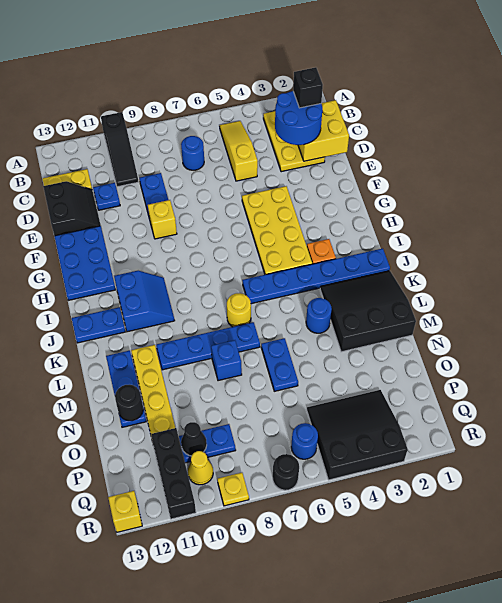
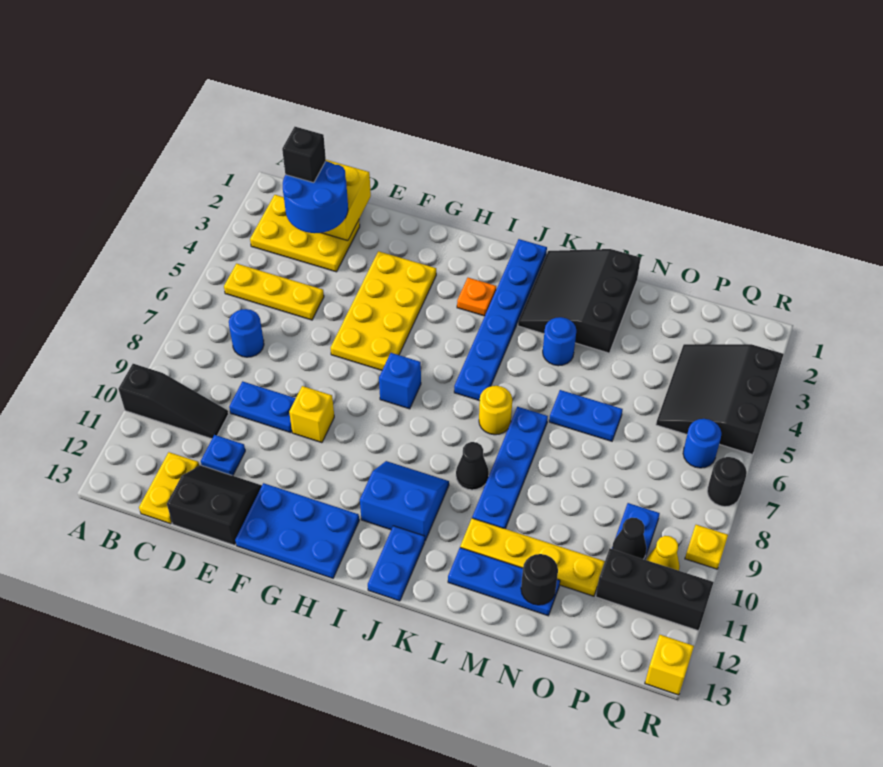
yellow 1x3 slope [219,121,258,181] -> yellow 1x3 plate [224,264,324,320]
yellow 2x4 plate [242,186,312,275] -> yellow 2x4 plate turned to [331,251,436,370]
none -> black 1x1 cone [456,442,489,490]
blue 1x1 brick [211,340,242,381] -> blue 1x1 brick moved to [379,353,421,409]

